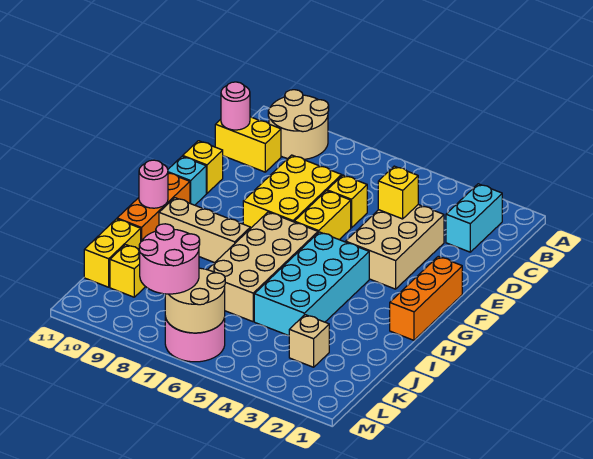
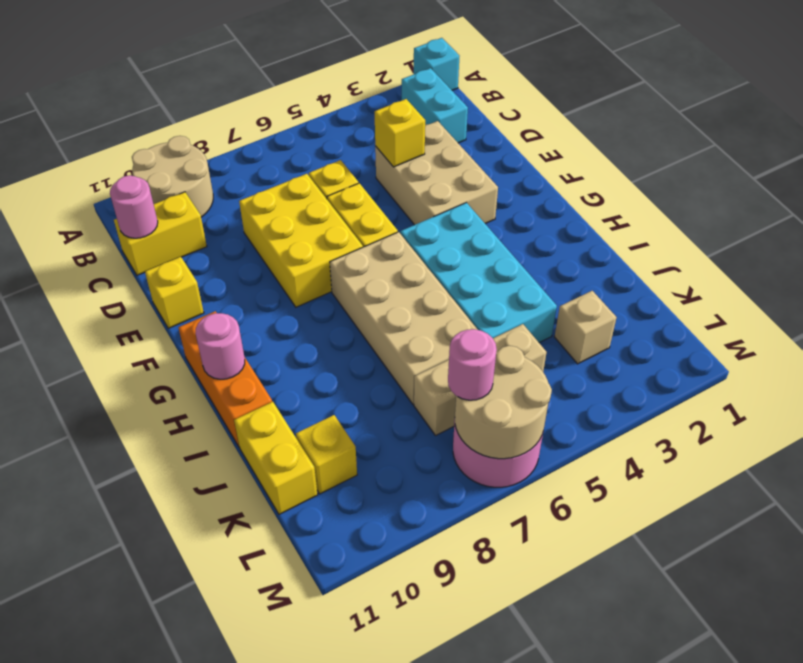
orange 1x3 brick [390,256,462,340] -> none
cyan 1x1 brick [168,156,206,205] -> cyan 1x1 brick moved to [414,38,459,90]
tan 1x3 brick [159,198,250,263] -> tan 1x3 brick moved to [414,324,547,436]
pink 2x2 round brick [139,224,200,294] -> pink 1x1 round brick [448,329,497,400]

